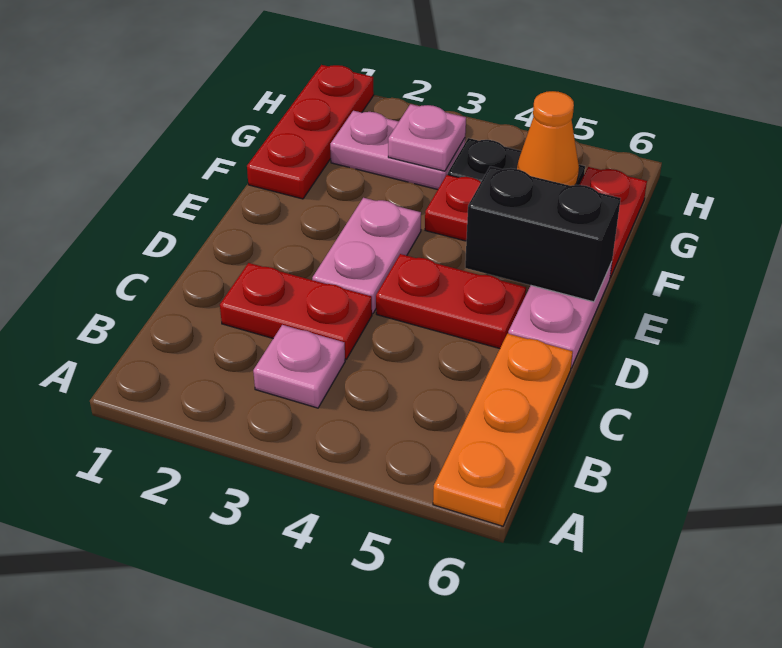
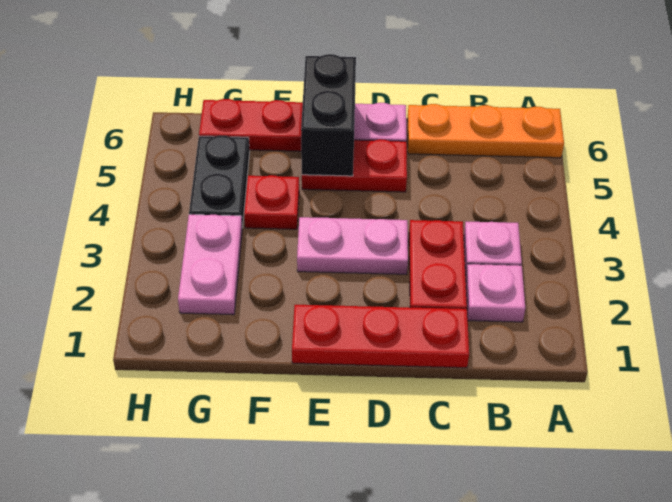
red 1x2 plate [376,254,526,349] -> red 1x2 plate turned to [302,139,407,192]
red 1x3 plate [247,65,374,199] -> red 1x3 plate moved to [292,305,469,368]
pink 1x1 plate [388,104,466,171] -> pink 1x1 plate moved to [466,264,525,322]
orange 1x1 cone [517,91,579,186] -> none

